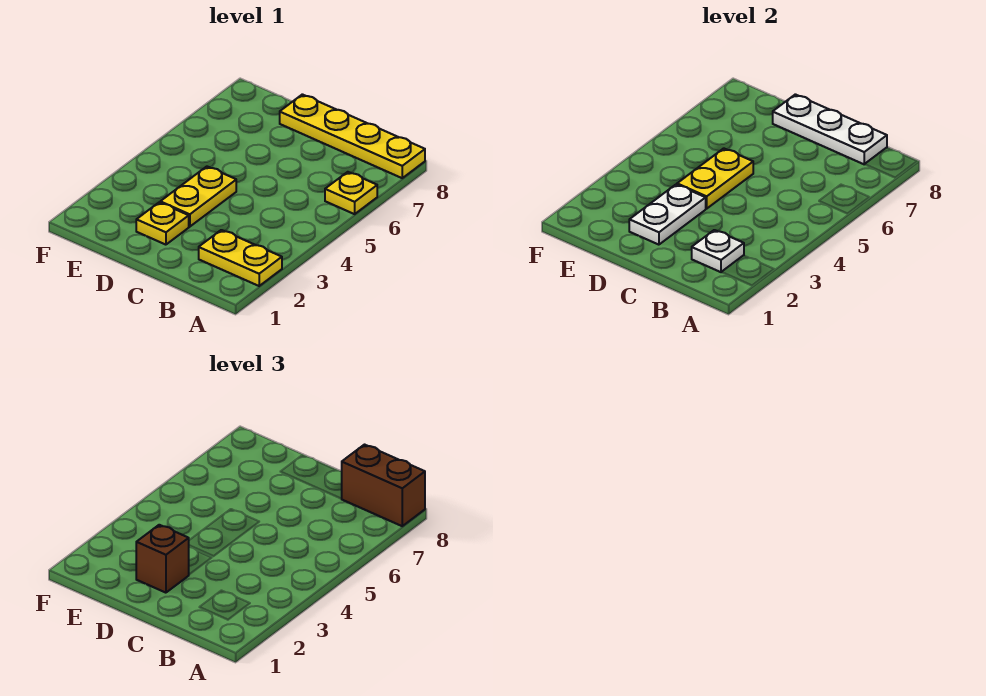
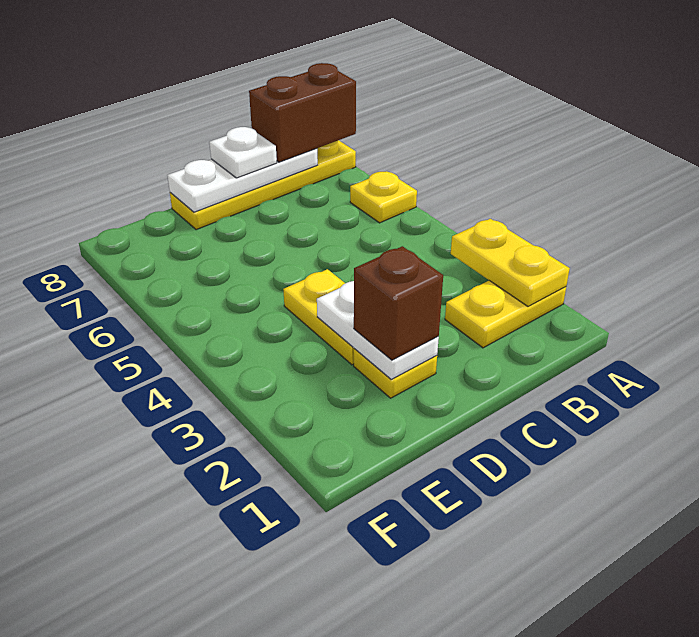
white 1x1 plate [692,230,744,272] -> white 1x1 plate moved to [209,127,277,178]
yellow 1x2 plate [677,148,753,209] -> yellow 1x2 plate moved to [451,219,570,306]

